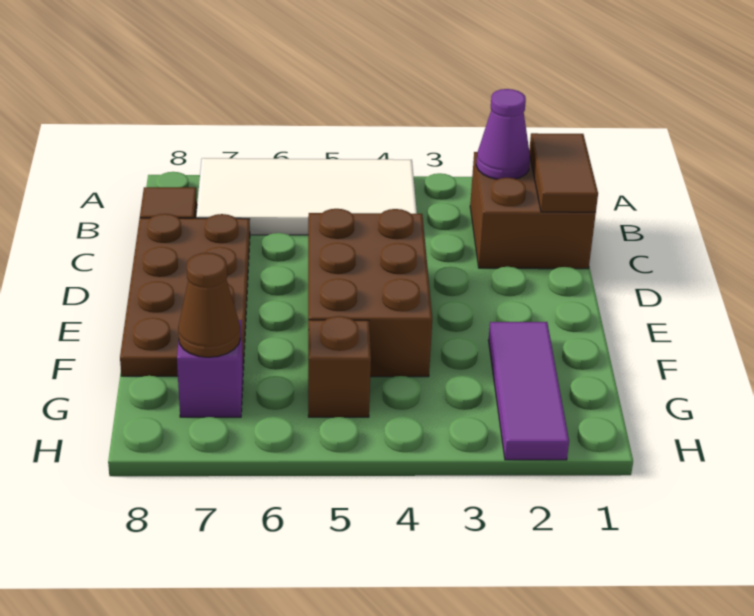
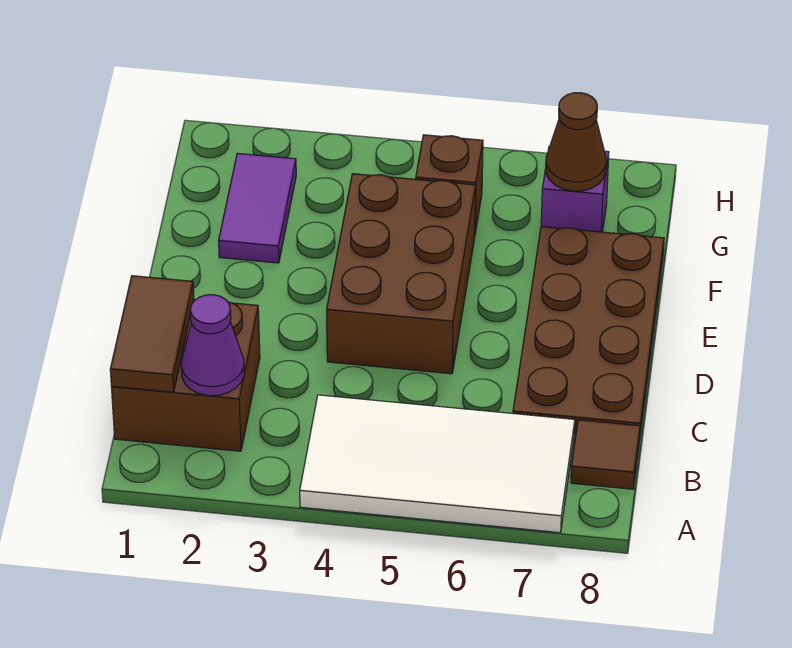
purple 1x3 tile [488,322,569,460] -> purple 1x2 tile [219,153,296,263]

